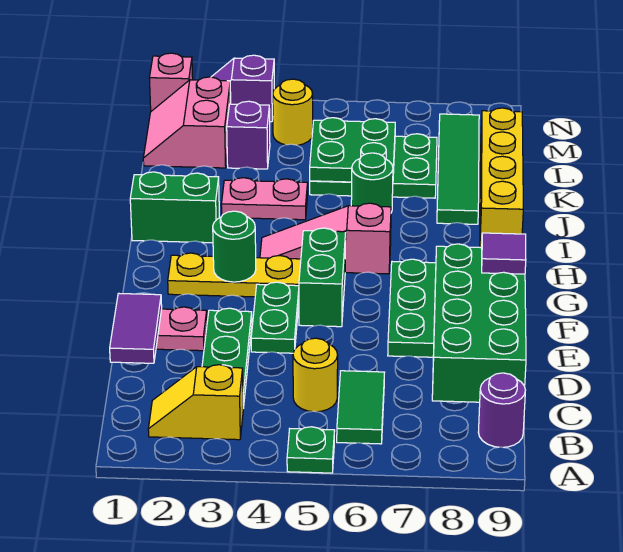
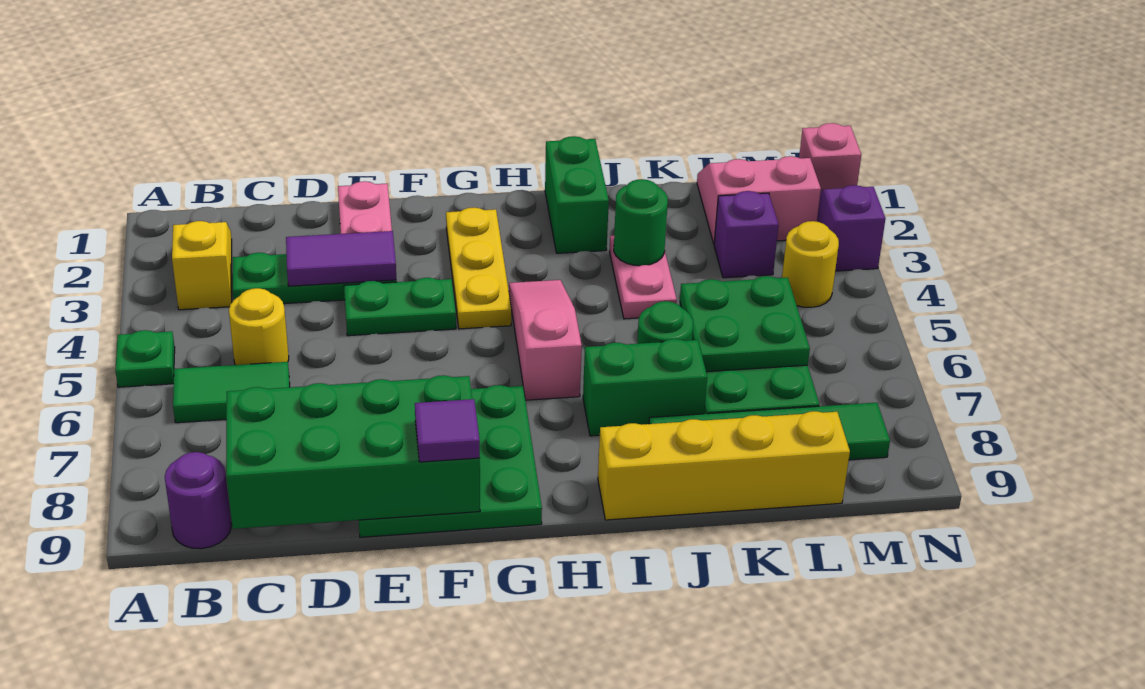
purple 1x2 tile [110,293,162,363] -> purple 1x2 tile moved to [286,231,396,286]
green 1x2 brick [299,228,346,327] -> green 1x2 brick moved to [583,339,707,436]
green 1x1 round brick [213,211,256,282] -> green 1x1 round brick moved to [614,179,668,266]

